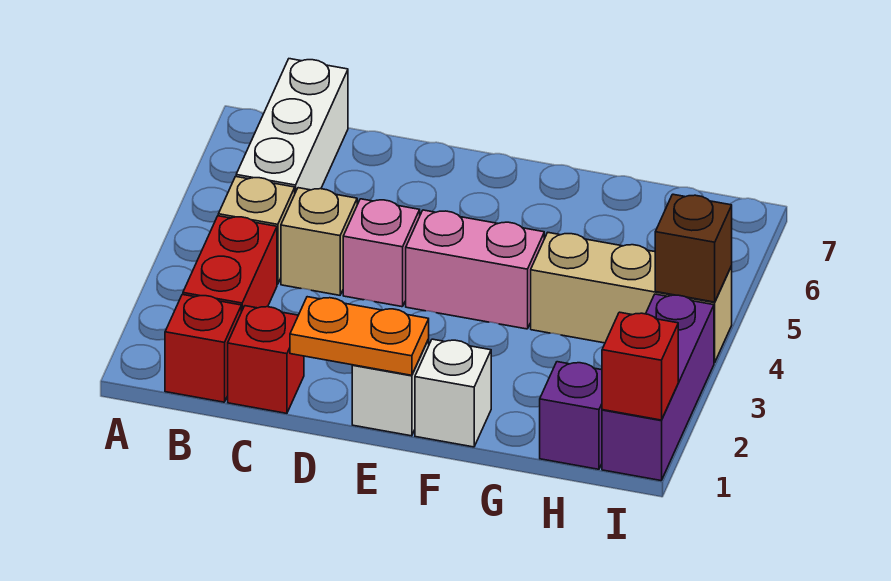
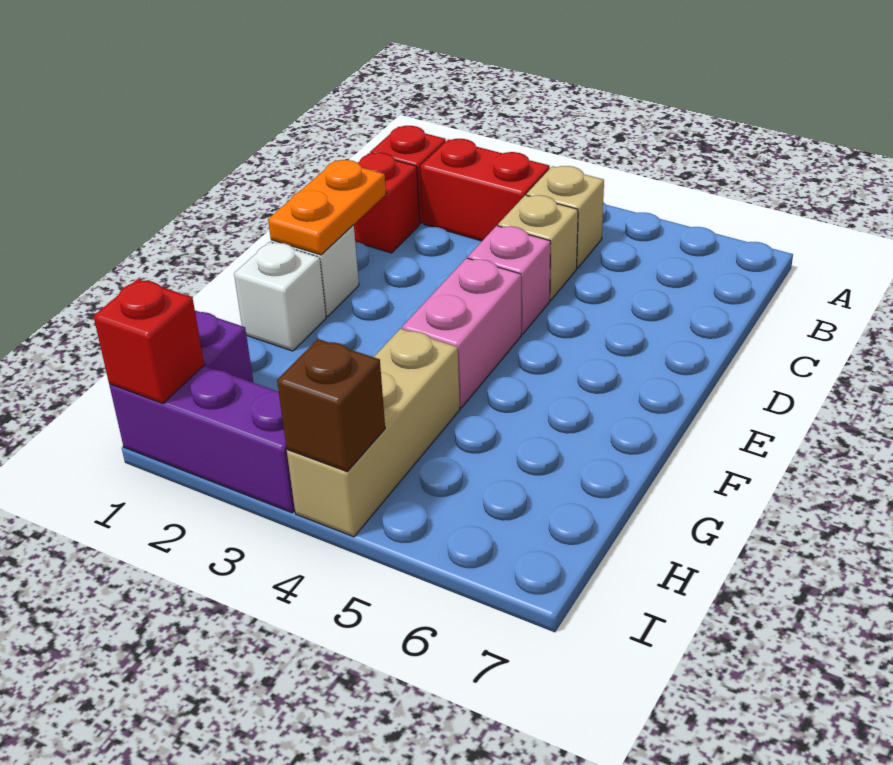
white 1x3 brick [236,59,348,193] -> none

